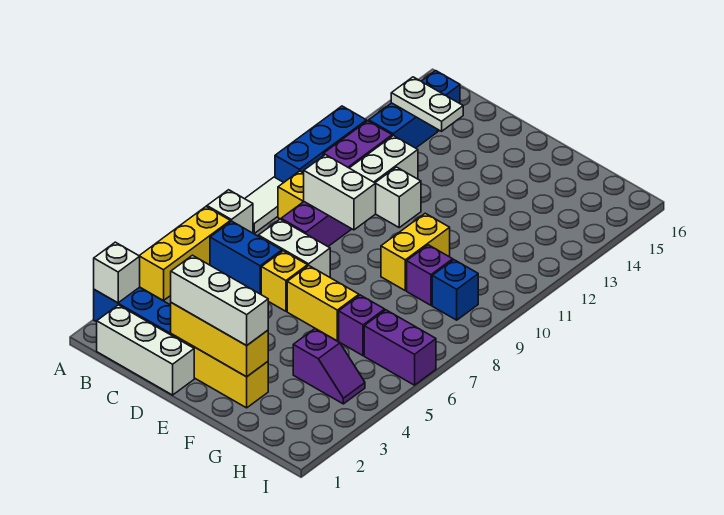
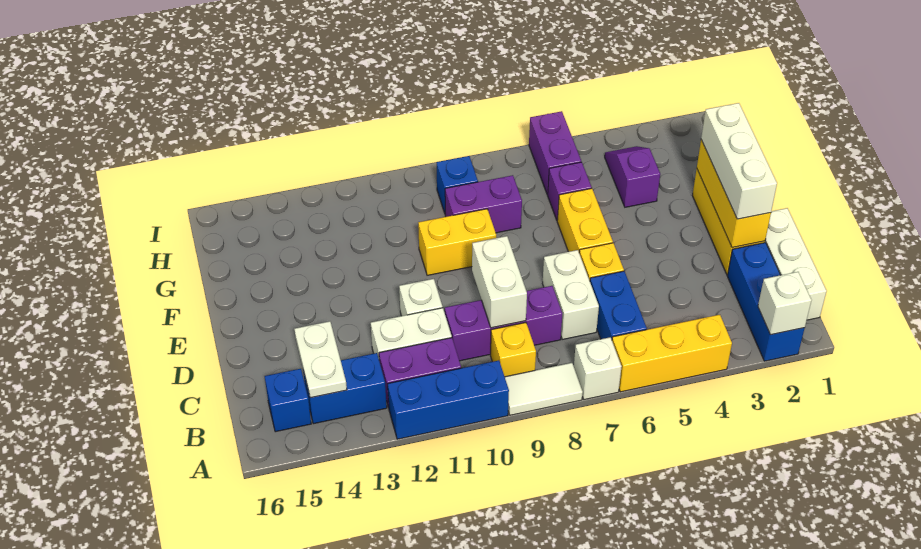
purple 1x1 brick [407,245,453,305] -> purple 1x2 brick [445,175,522,233]

